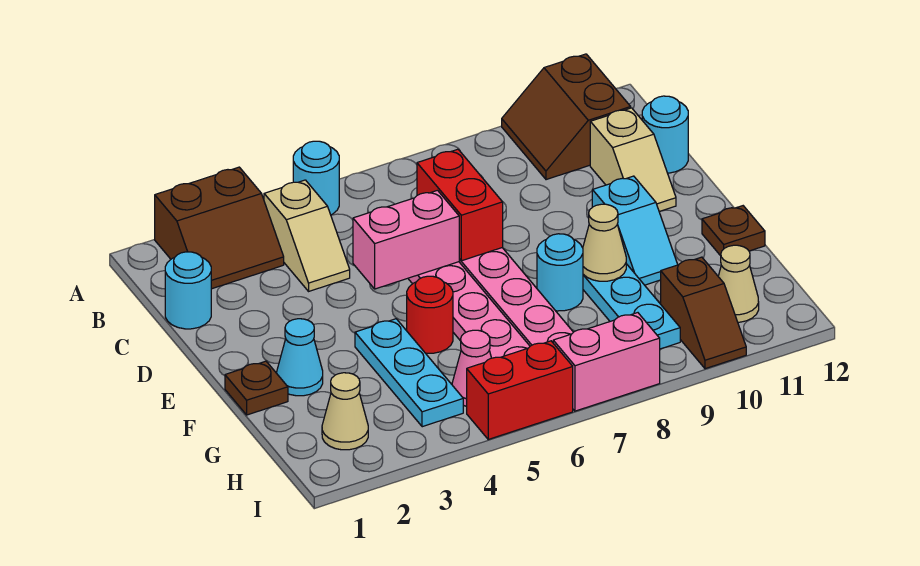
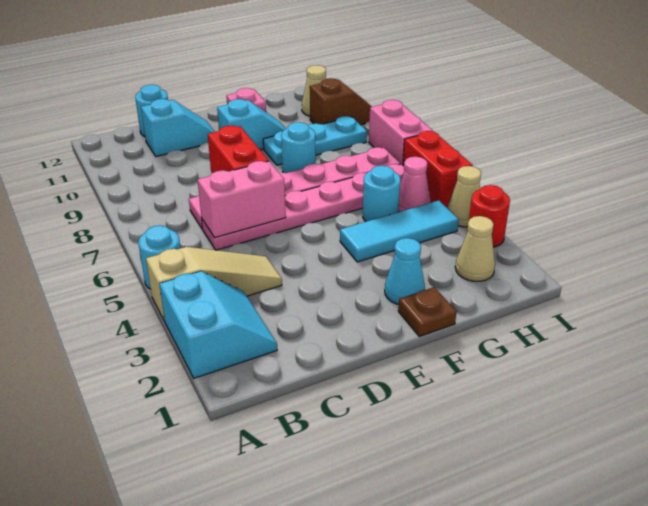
brown 2x2 slope [155,167,284,289] -> cyan 2x2 slope [159,271,277,378]
brown 2x2 slope [502,54,631,180] -> none
tan 1x2 slope [264,180,350,291] -> tan 1x3 slope [146,247,282,321]
cyan 1x1 round brick [165,252,211,329] -> cyan 1x1 round brick moved to [363,166,400,222]
red 1x2 brick [417,149,503,261] -> red 1x2 brick turned to [208,126,269,173]
tan 1x2 slope [590,108,676,212] -> cyan 1x2 slope [141,99,215,157]
pink 1x2 brick [353,190,459,289] -> pink 1x2 brick turned to [198,161,286,238]
cyan 1x3 plate [355,319,463,427] -> cyan 1x3 tile [340,200,459,262]
red 1x1 round brick [407,276,453,353] -> red 1x1 round brick moved to [467,185,510,247]
tan 1x1 cone [583,204,626,281] -> tan 1x1 cone moved to [447,166,481,227]
brown 1x1 plate [702,206,765,256] -> pink 1x1 plate [226,88,266,112]

